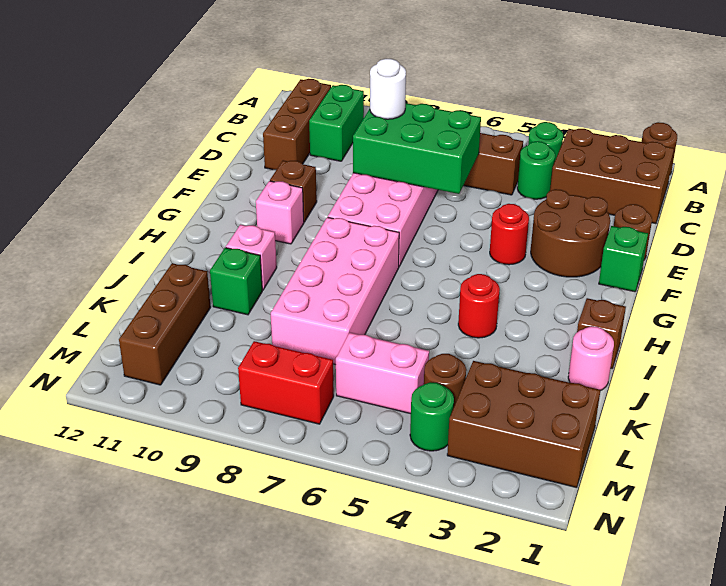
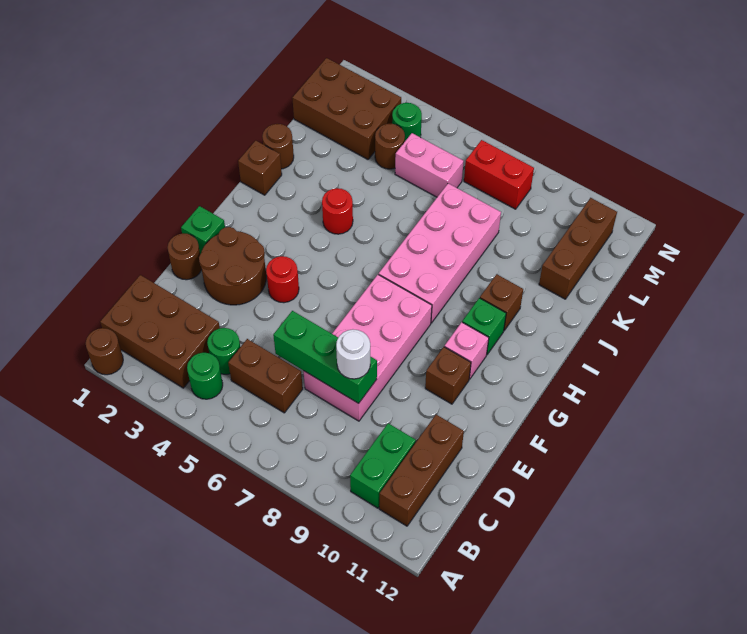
green 2x3 brick [353,103,481,194] -> green 1x3 brick [273,311,377,403]
pink 1x1 brick [226,225,277,290] -> brown 1x1 brick [480,274,523,330]
pink 1x1 round brick [568,326,614,391] -> brown 1x1 round brick [262,124,294,169]
green 1x1 brick [210,248,262,315] -> green 1x1 brick moved to [462,298,506,354]

